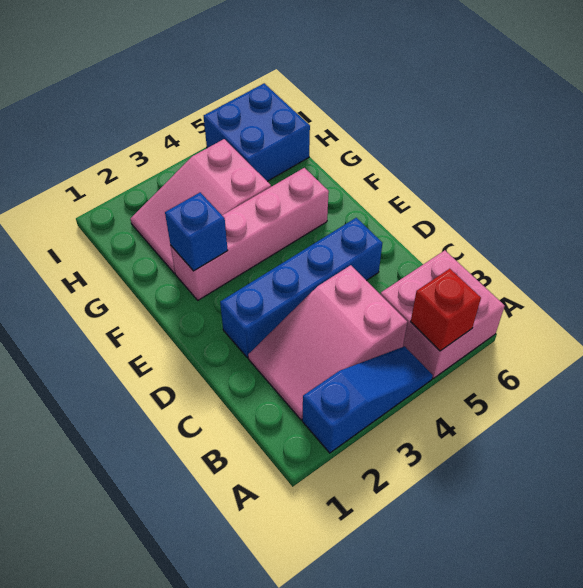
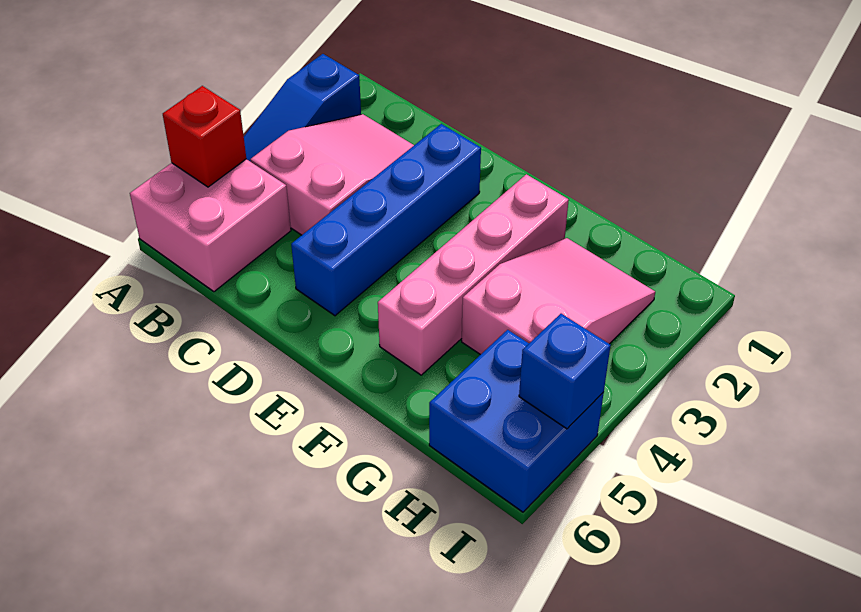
blue 1x1 brick [165,192,228,271] -> blue 1x1 brick moved to [519,314,611,429]

